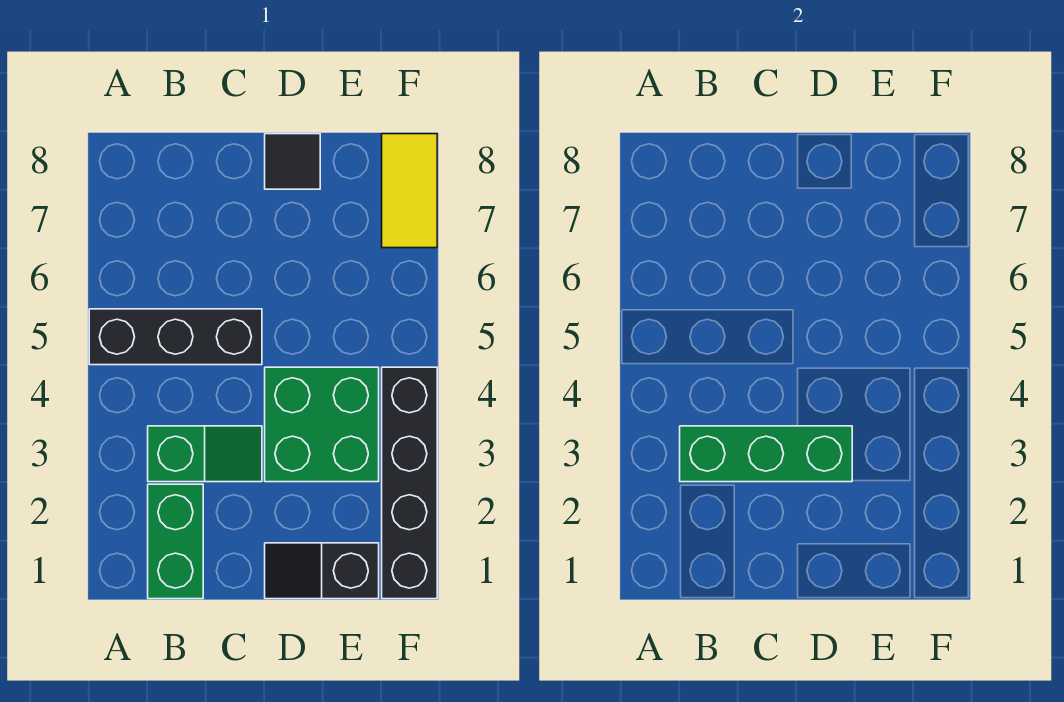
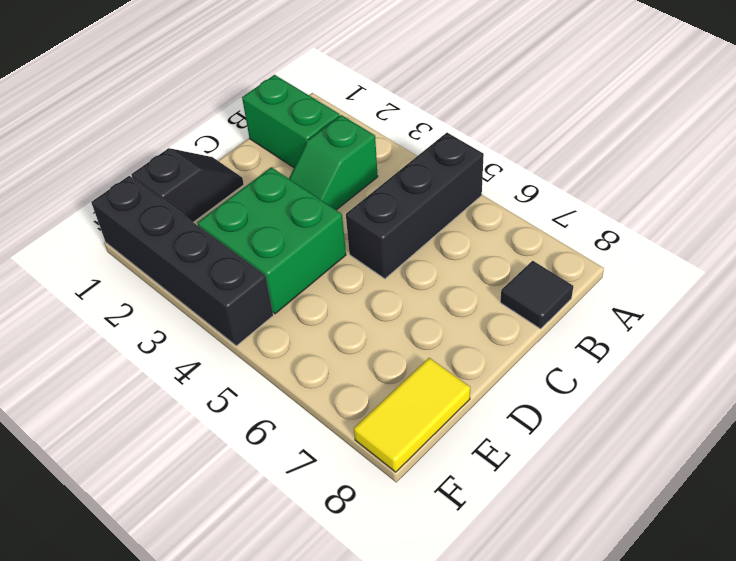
green 1x3 brick [680,426,852,482] -> none
black 1x1 tile [265,134,320,189] -> black 1x1 tile moved to [500,261,573,329]
yellow 1x2 tile [382,134,437,248] -> yellow 1x2 tile turned to [354,358,470,472]

